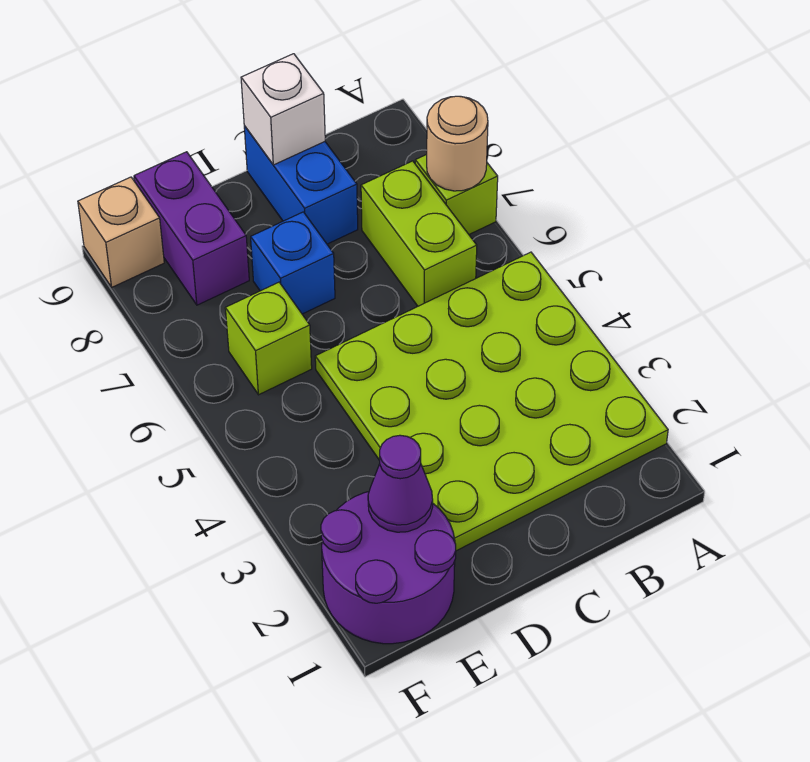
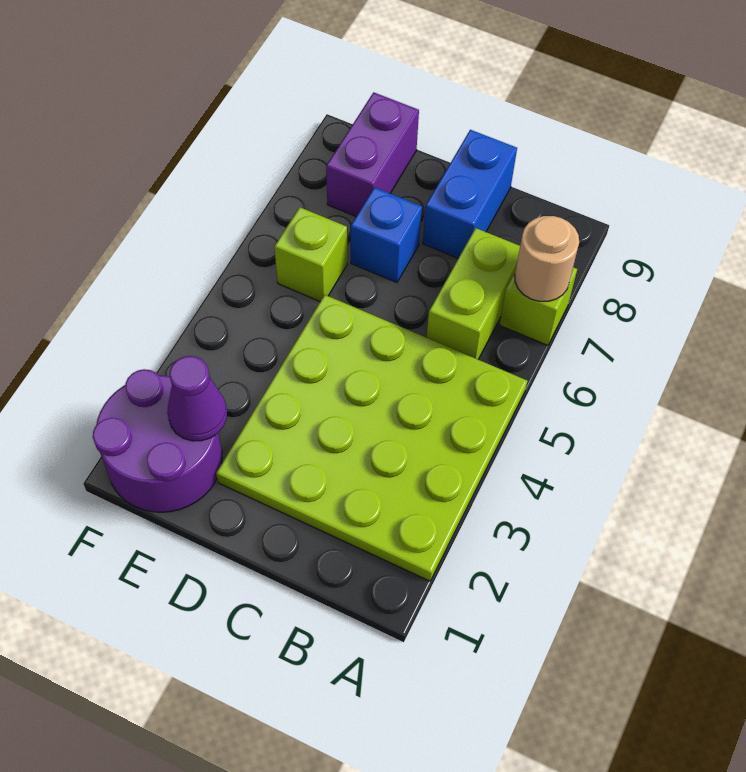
white 1x1 brick [241,54,325,165] -> none
tan 1x1 brick [78,177,164,287] -> none

